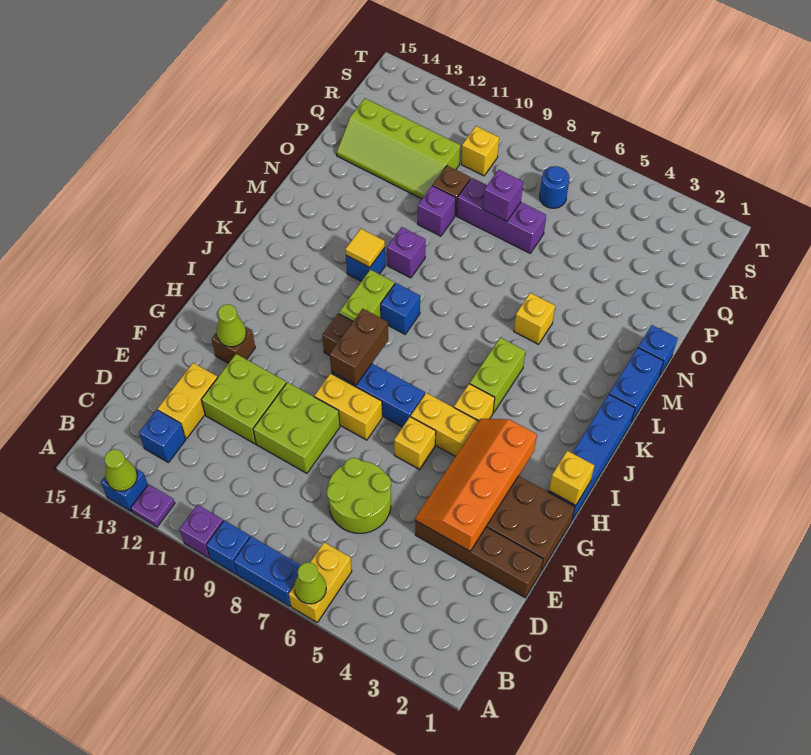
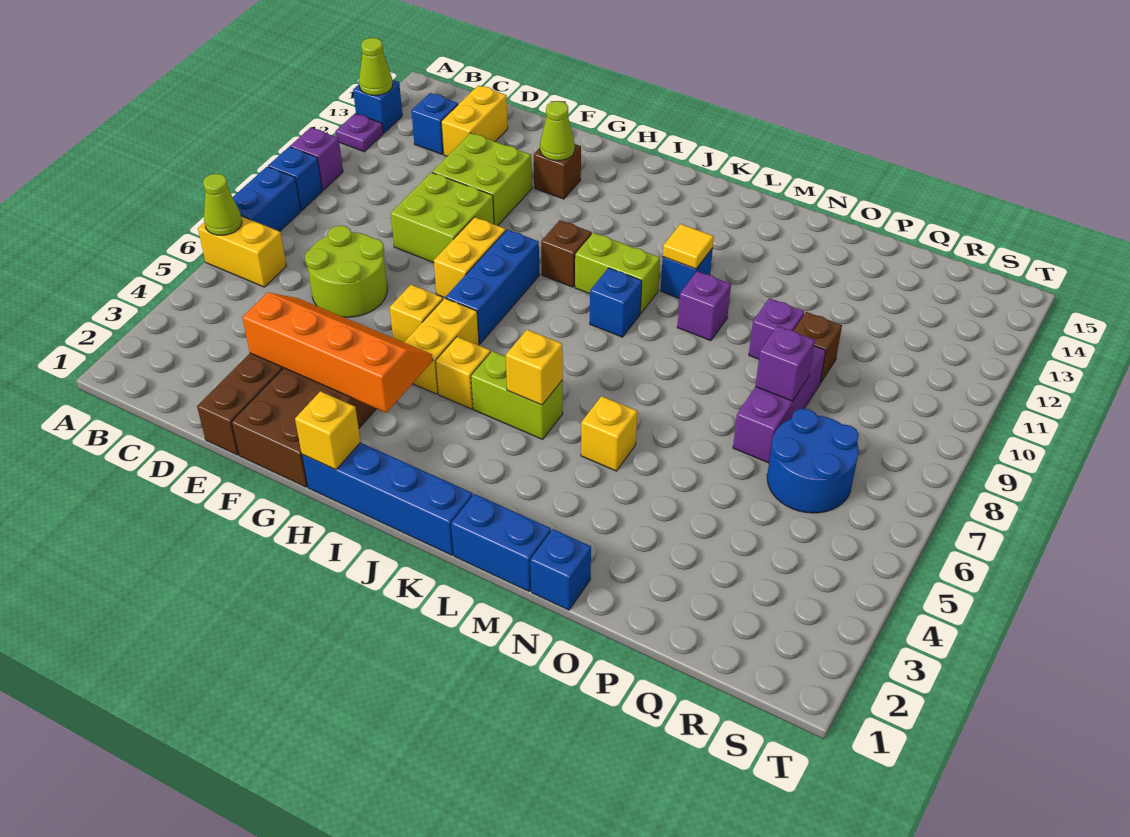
yellow 1x2 brick [158,363,217,439] -> yellow 1x2 brick turned to [441,85,508,156]
brown 1x2 brick [330,309,388,385] -> none
lime 2x4 slope [336,98,460,199] -> none
blue 1x1 round brick [540,166,569,208] -> blue 2x2 round brick [767,409,859,513]
yellow 1x1 brick [461,126,499,176] -> yellow 1x1 brick moved to [505,330,563,405]

